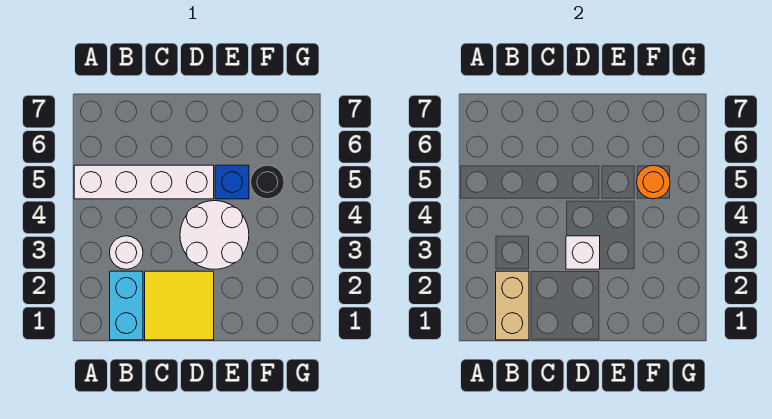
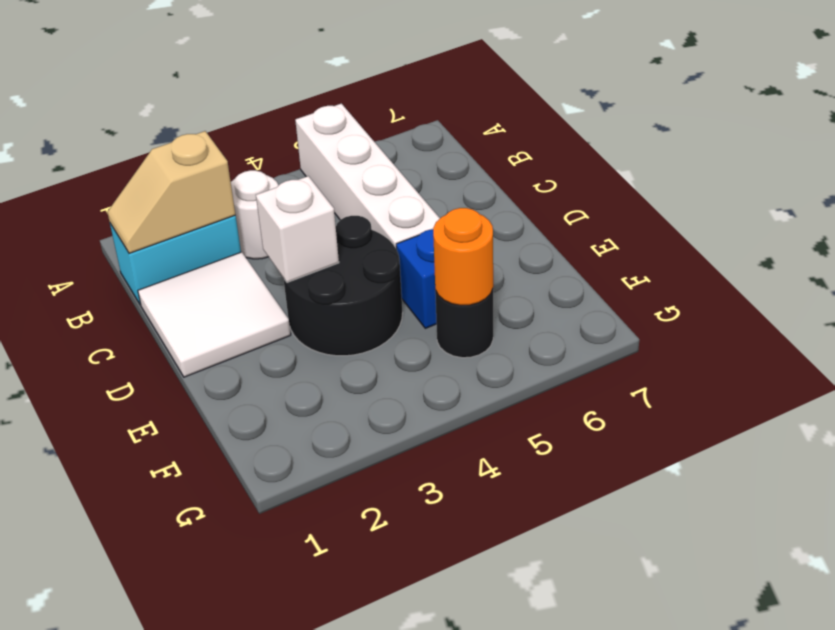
tan 1x2 brick [496,271,529,340] -> tan 1x2 slope [107,131,235,253]
yellow 2x2 tile [145,271,214,340] -> white 2x2 tile [138,252,291,377]
white 2x2 round brick [180,201,249,269] -> black 2x2 round brick [283,216,403,356]

